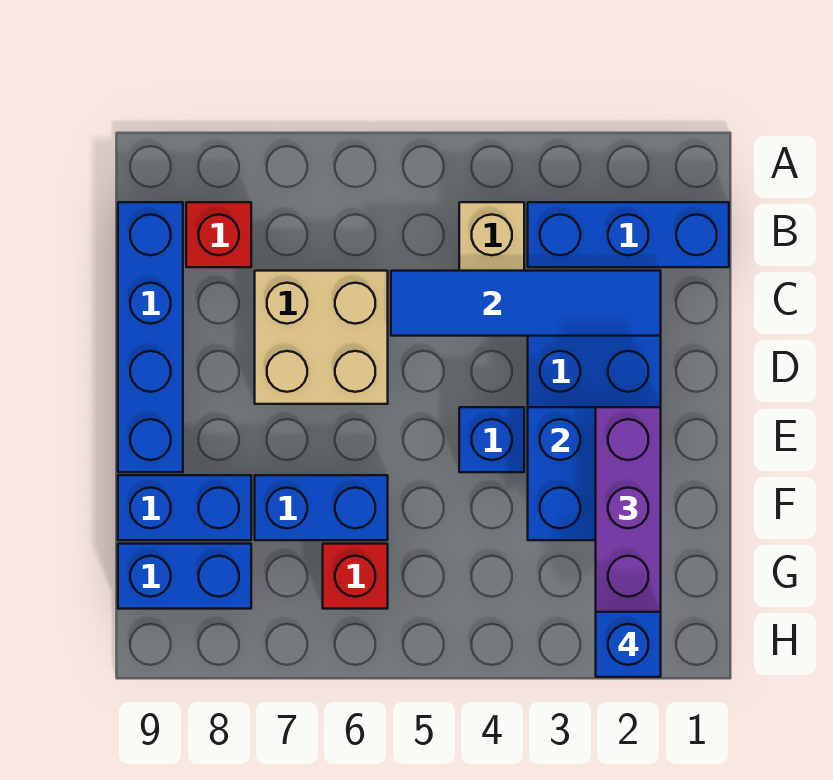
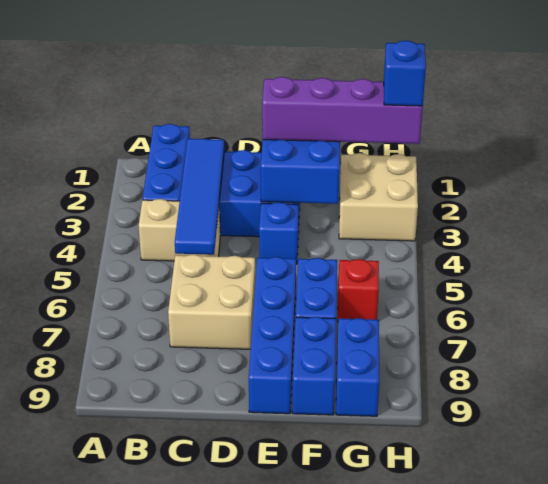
red 1x1 brick [186,202,251,267] -> none
blue 1x4 brick [118,202,183,472] -> blue 1x4 brick turned to [249,257,296,414]
none -> tan 2x2 brick [339,153,418,241]

